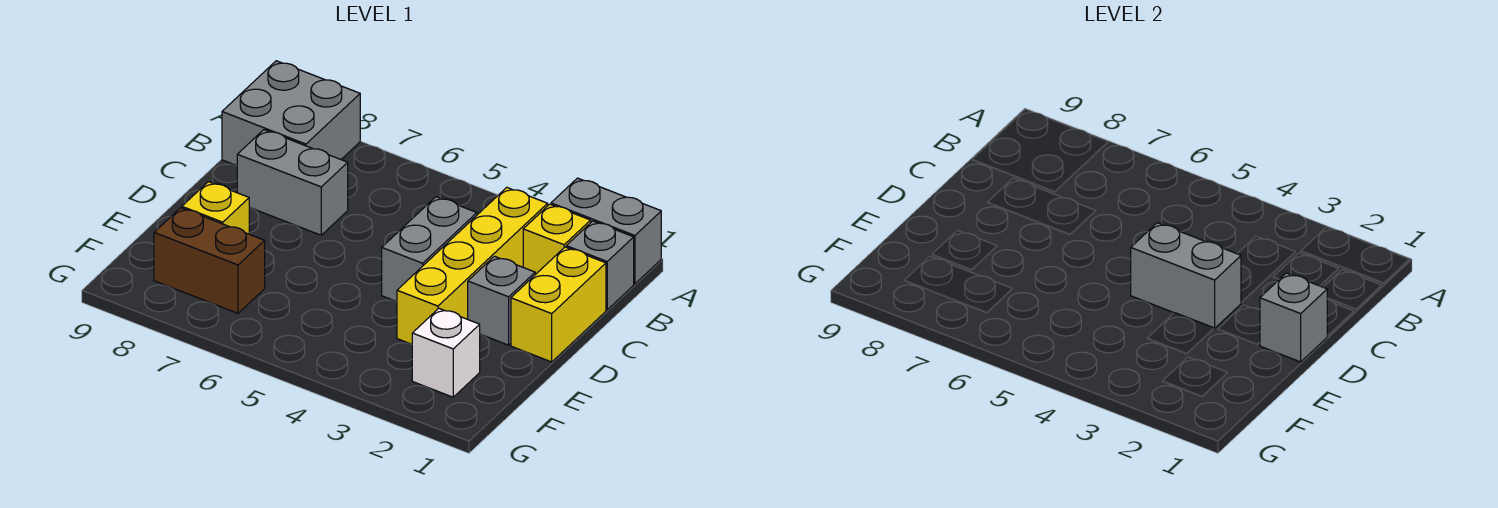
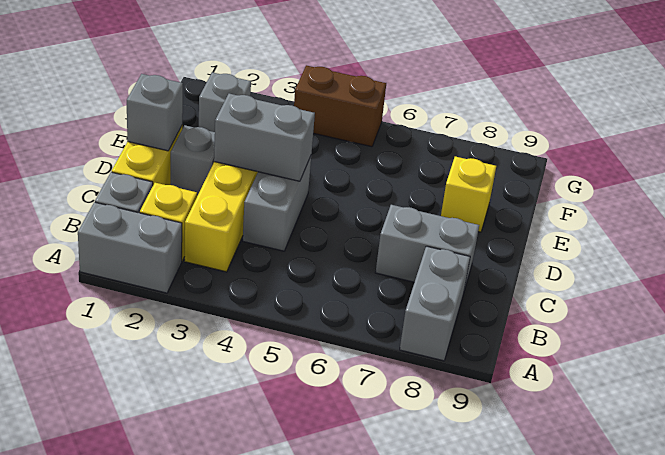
grey 2x2 brick [222,61,360,166] -> grey 1x2 brick [400,246,470,361]
white 1x1 brick [412,309,480,397] -> grey 1x1 brick [199,72,251,132]
brown 1x2 brick [154,208,265,313] -> brown 1x2 brick moved to [294,65,386,147]

